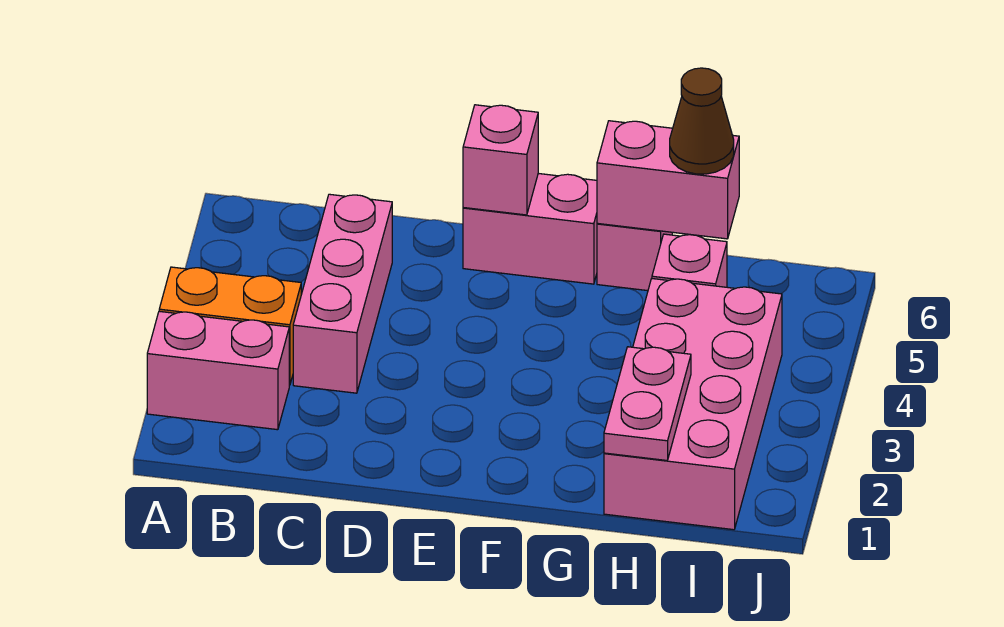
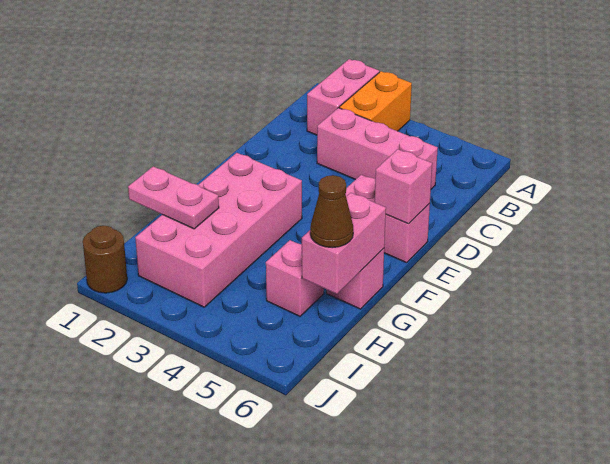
pink 1x2 brick [463,173,597,284] -> pink 1x2 brick turned to [346,175,430,263]
pink 2x4 brick [604,279,782,530] -> pink 2x4 brick turned to [135,153,302,307]
none -> brown 1x1 round brick [83,226,127,293]

